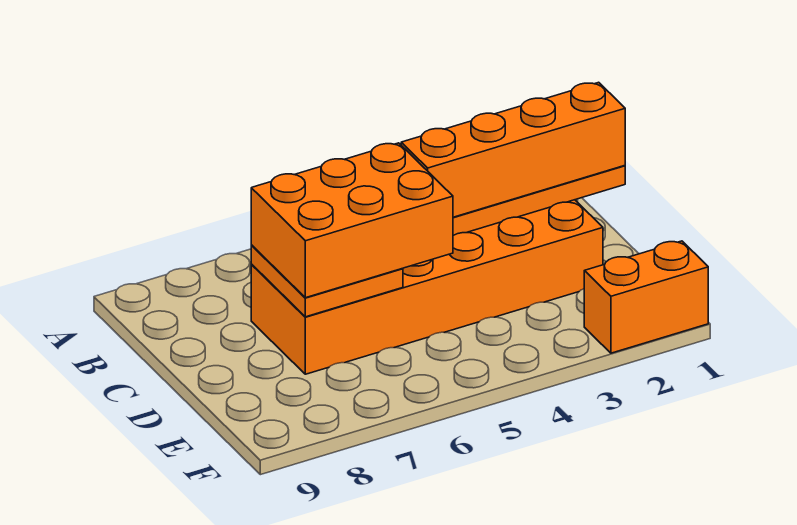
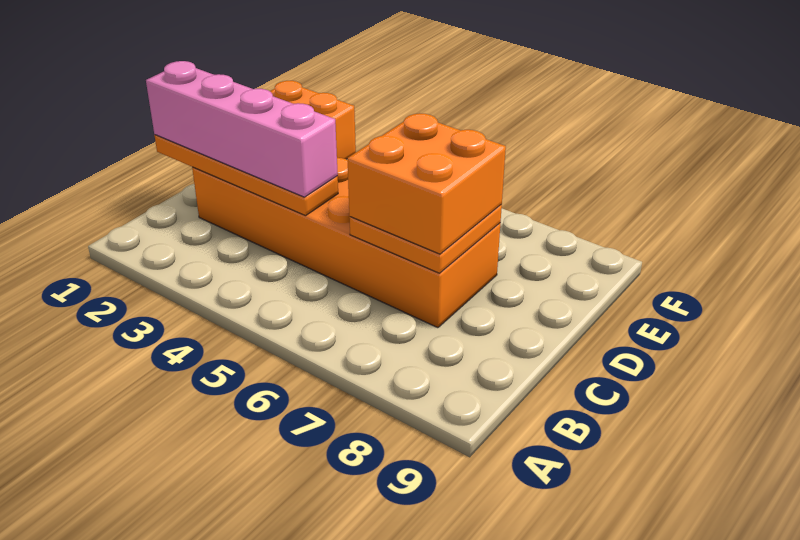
orange 1x4 brick [401,82,625,217] -> pink 1x4 brick [146,61,338,197]
orange 2x3 brick [251,143,453,298] -> orange 2x2 brick [347,113,506,254]

